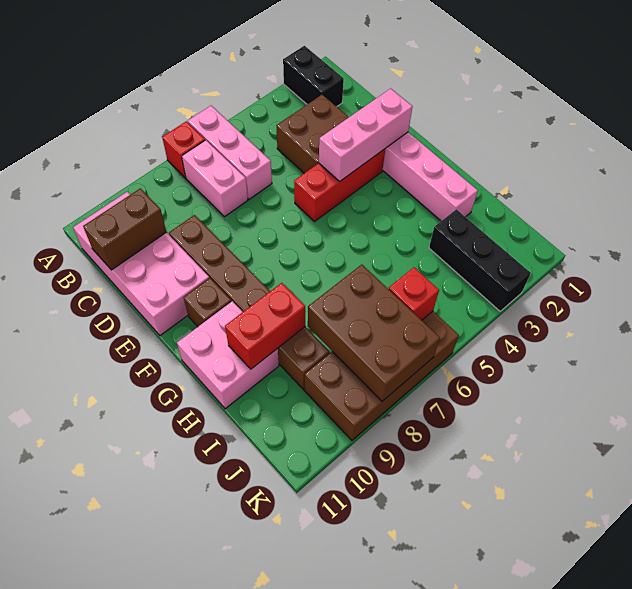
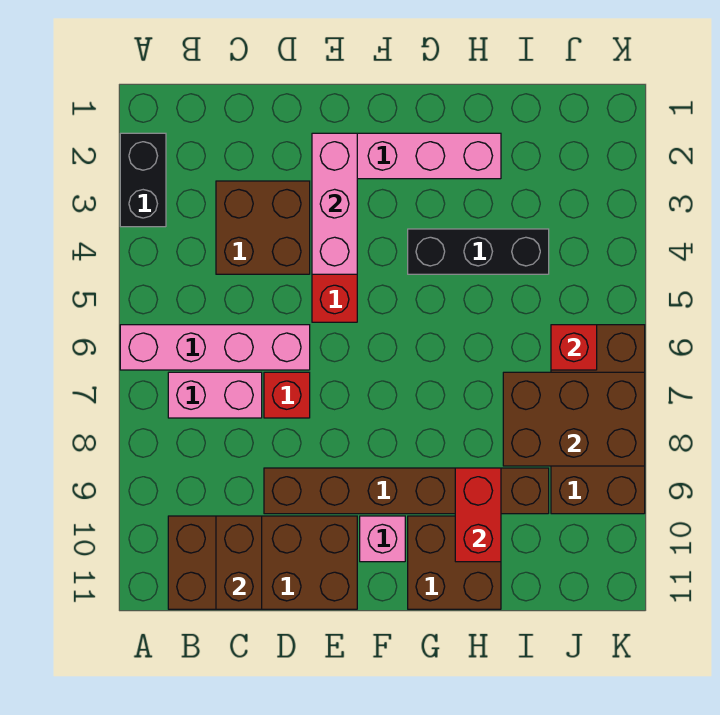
black 1x2 brick [283,46,344,107] -> black 1x2 brick turned to [120,133,166,227]
pink 1x3 brick [188,106,272,199] -> pink 1x4 brick [120,325,310,370]
red 1x1 brick [162,121,205,178] -> red 1x1 brick moved to [264,372,310,418]
pink 2x4 brick [73,192,209,336] -> brown 2x4 brick [168,516,357,609]
brown 1x1 brick [184,278,232,327] -> pink 1x1 brick [360,516,405,562]
pink 2x2 brick [177,301,279,409] -> brown 2x2 brick [408,516,501,609]
black 1x3 brick [429,209,531,311] -> black 1x3 brick moved to [408,229,549,274]

